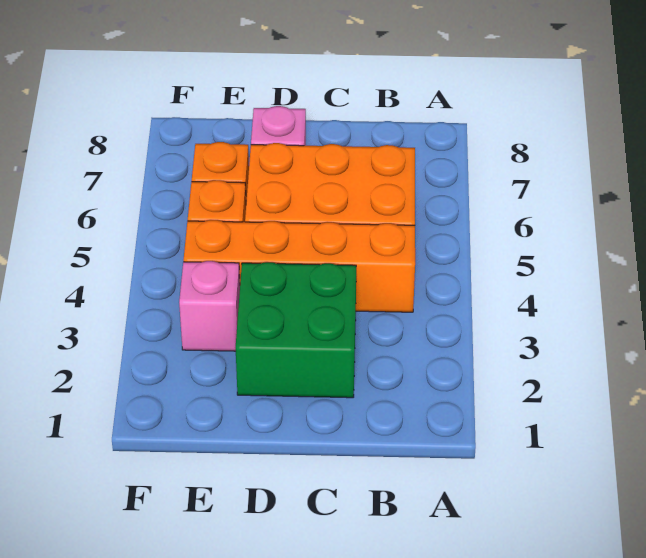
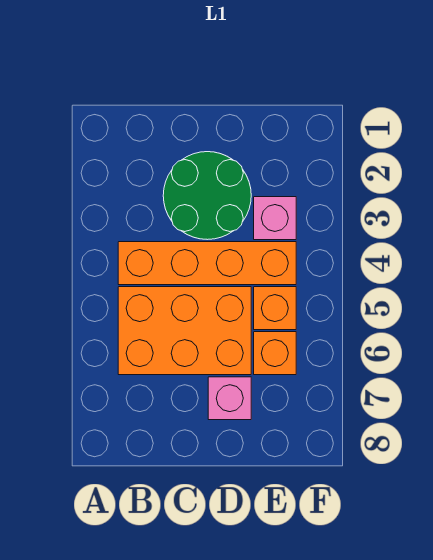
green 2x2 brick [236,262,356,398] -> green 2x2 round brick [163,152,251,240]

